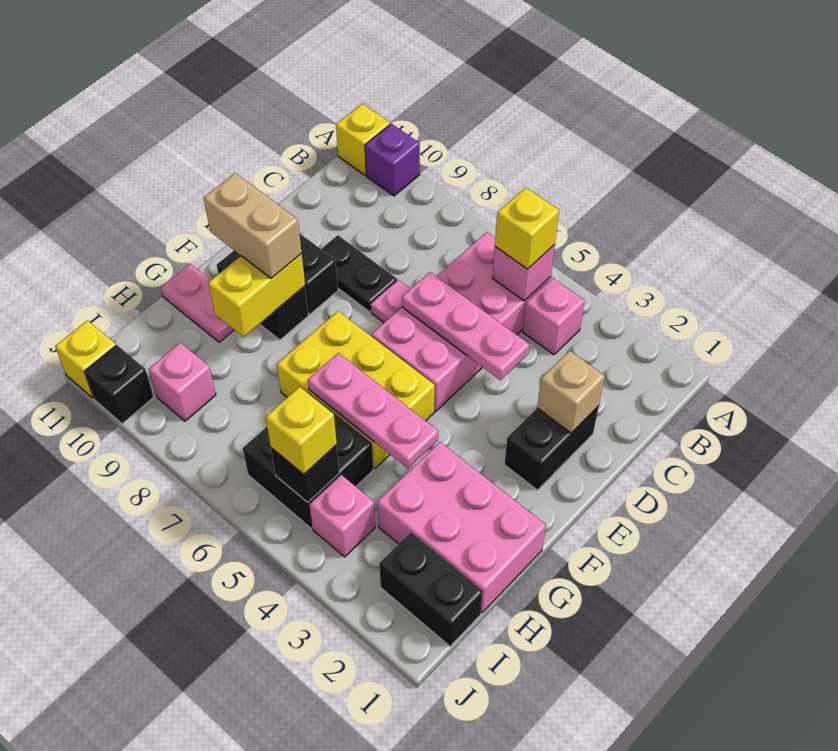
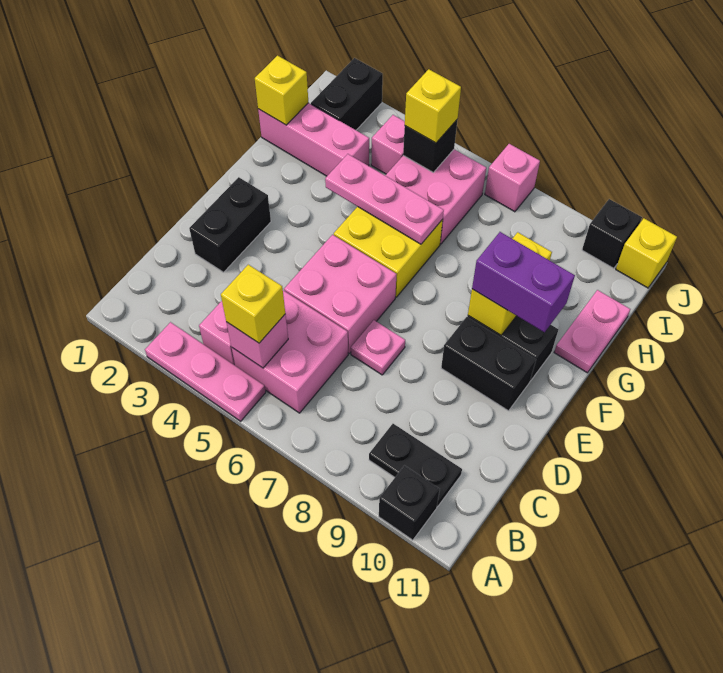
purple 1x1 brick [365,124,420,196] -> black 1x1 brick [379,466,440,540]
yellow 1x1 brick [336,104,390,175] -> yellow 1x1 brick moved to [255,56,308,125]
tan 1x1 brick [537,351,605,433] -> none
pink 1x3 plate [402,272,529,380] -> pink 1x3 plate moved to [145,322,266,421]
black 1x2 plate [321,235,397,312] -> black 1x2 plate moved to [369,424,462,506]
yellow 2x3 brick [277,311,435,468] -> yellow 2x2 brick [334,207,443,297]
tan 1x2 brick [204,173,302,278] -> purple 1x2 brick [472,232,575,332]
pink 2x3 brick [377,442,546,613] -> pink 1x3 brick [258,103,369,176]
pink 1x2 plate [161,264,234,342] -> pink 1x2 plate turned to [554,290,630,373]
black 2x2 brick [243,391,374,528] -> pink 2x2 brick [385,149,486,244]
black 1x2 brick [379,532,483,646] -> black 1x2 brick turned to [311,58,383,130]
pink 1x1 brick [149,343,216,421] -> pink 1x1 brick moved to [485,144,540,212]

